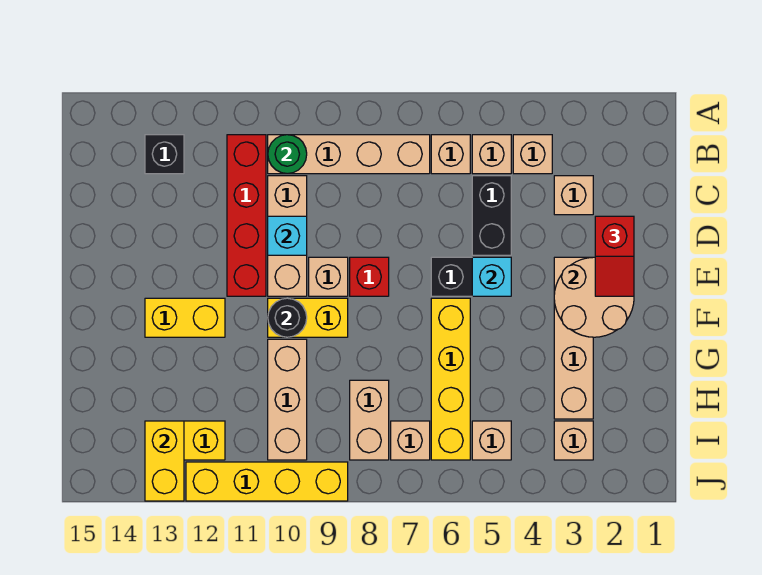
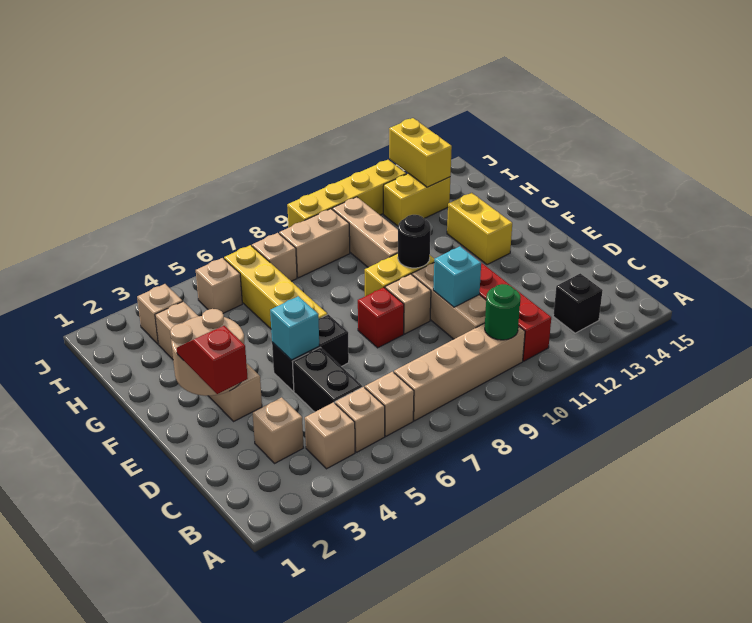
yellow 1x2 brick [145,298,225,337] -> yellow 1x2 brick turned to [447,193,512,265]
tan 1x2 brick [350,380,389,460] -> tan 1x2 brick turned to [279,209,350,278]

